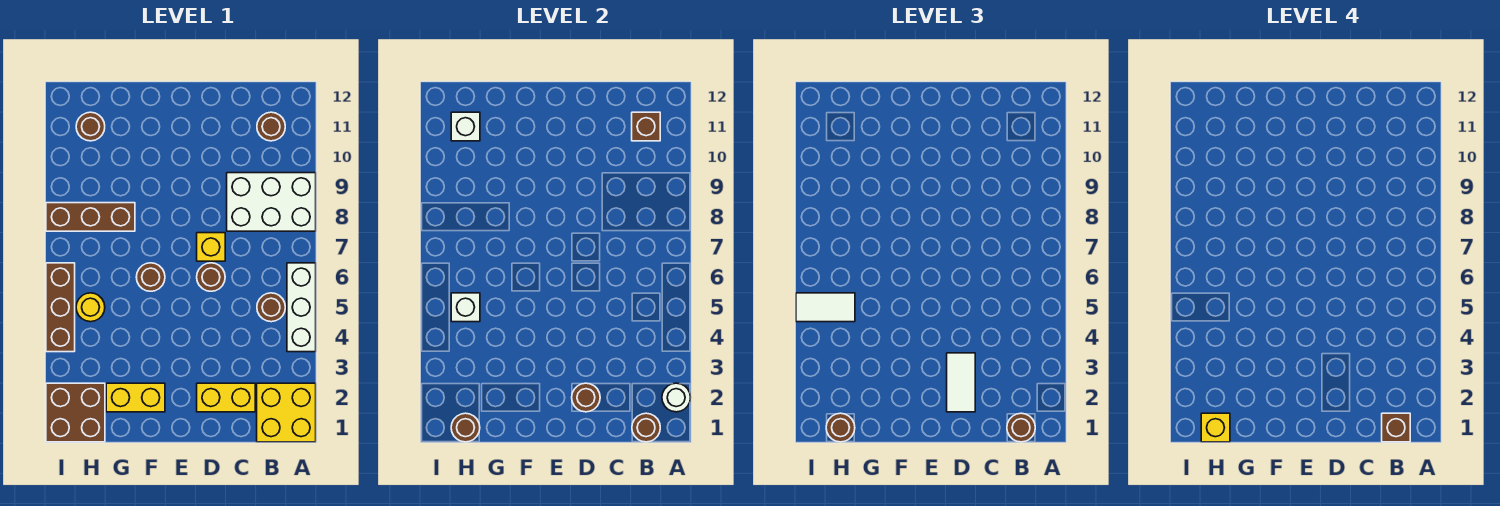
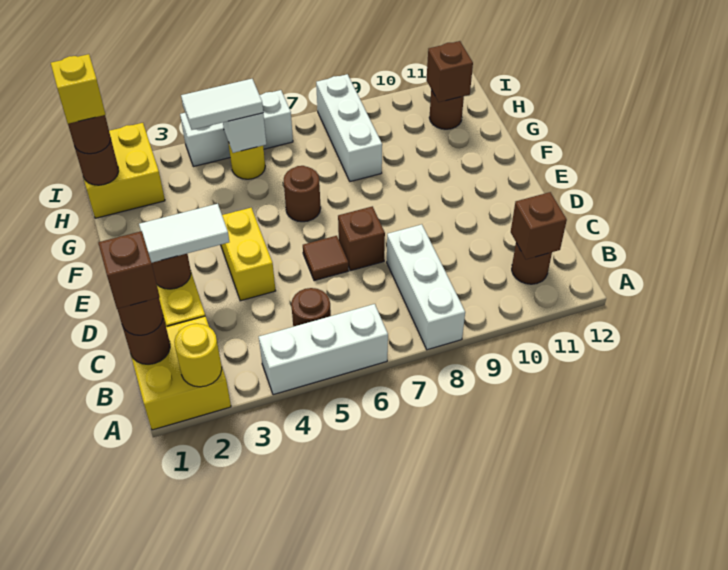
white 1x1 round brick [662,383,691,412] -> yellow 1x1 round brick [174,324,222,387]
white 2x3 brick [227,173,316,231] -> white 1x3 brick [387,224,465,350]
brown 1x1 round brick [197,263,225,291] -> brown 1x1 tile [303,236,348,281]
yellow 1x1 brick [197,233,225,261] -> brown 1x1 brick [338,206,385,271]
yellow 1x2 brick [106,383,165,412] -> yellow 1x2 brick moved to [221,208,275,301]
brown 1x3 brick [46,203,135,231] -> white 1x3 brick [316,74,382,182]
brown 2x2 brick [46,383,105,442] -> yellow 2x2 brick [83,123,165,218]
white 1x2 tile [796,293,855,322] -> white 1x2 tile turned to [181,79,263,130]
white 1x1 brick [451,112,480,141] -> brown 1x1 brick [427,41,473,102]
brown 1x3 brick [46,263,75,352] -> white 1x3 brick [180,90,293,167]

